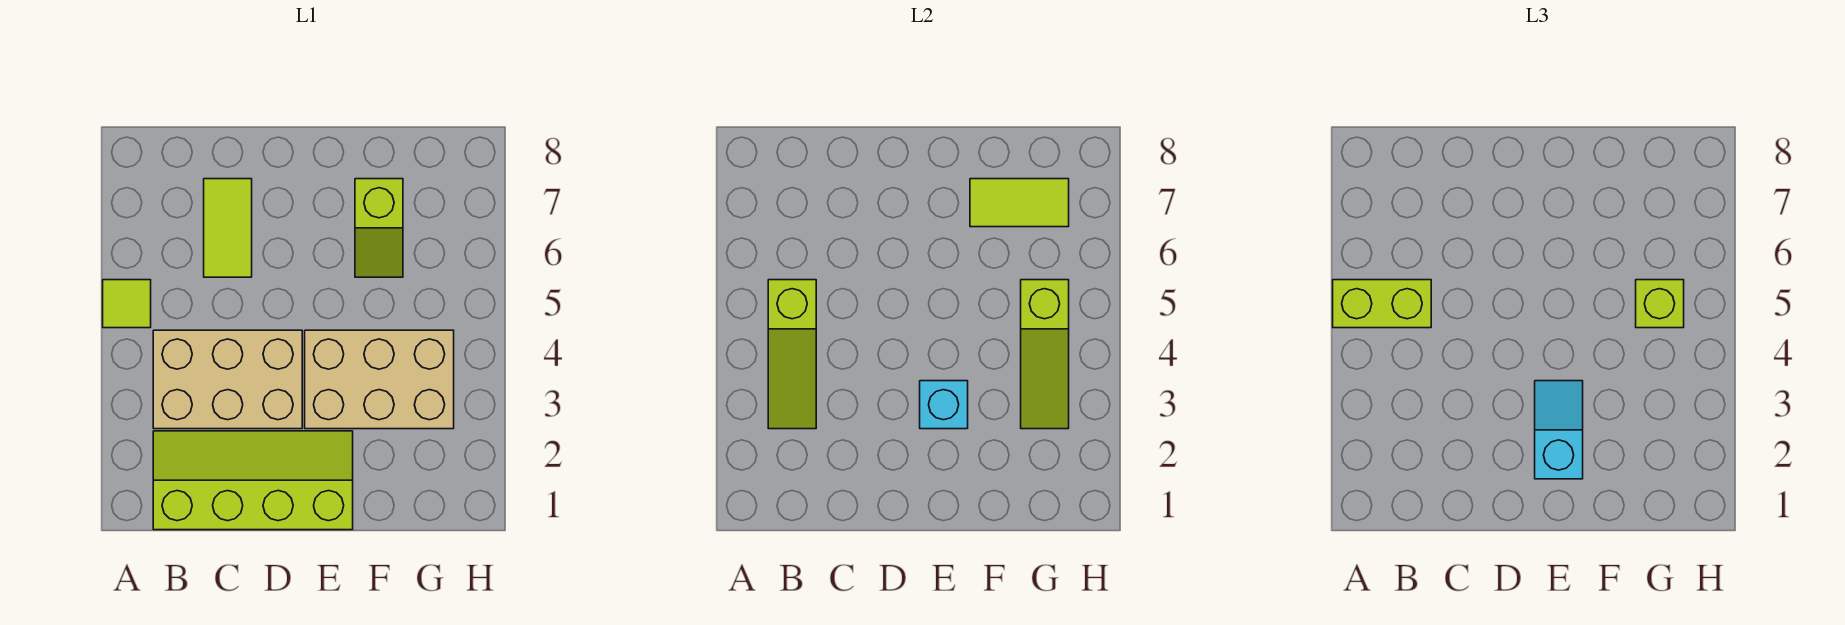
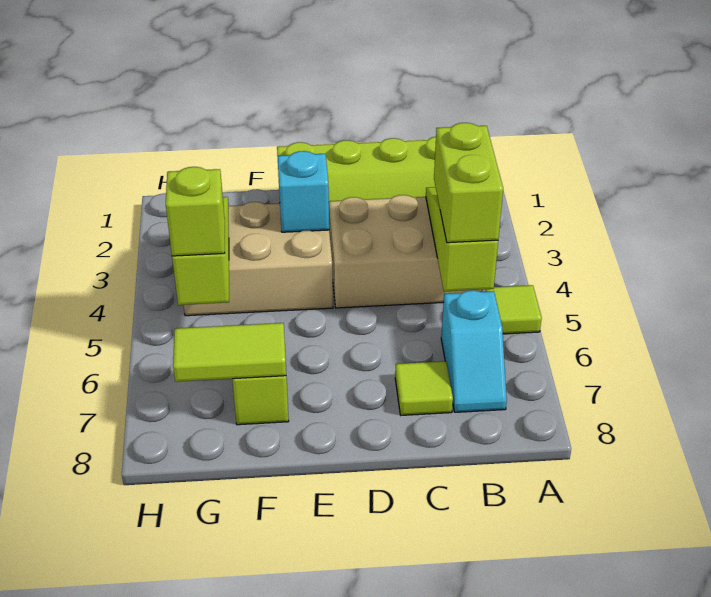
lime 1x2 brick [1333,280,1431,328] -> lime 1x2 brick turned to [434,123,503,243]
lime 1x2 tile [204,179,252,277] -> lime 1x1 tile [395,361,453,415]
cyan 1x2 slope [1535,381,1583,479] -> cyan 1x2 slope moved to [441,290,507,412]

